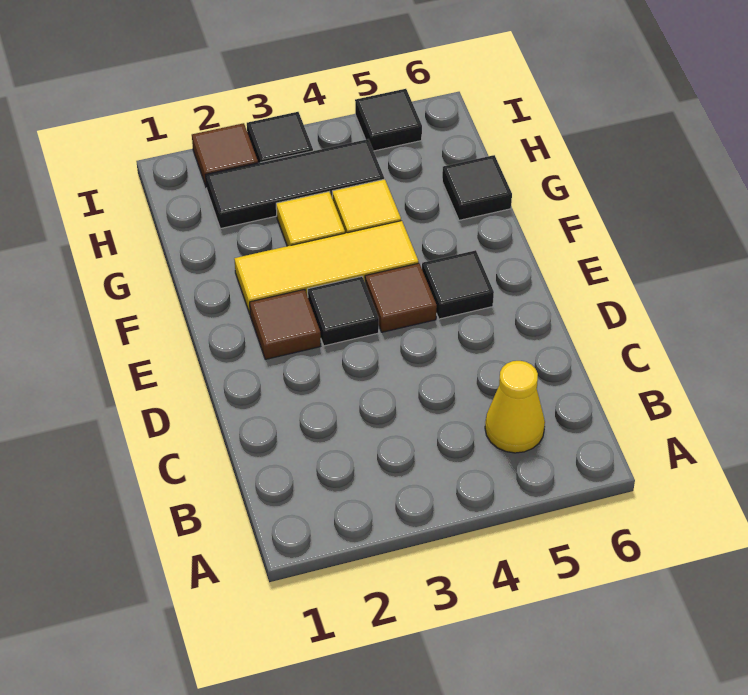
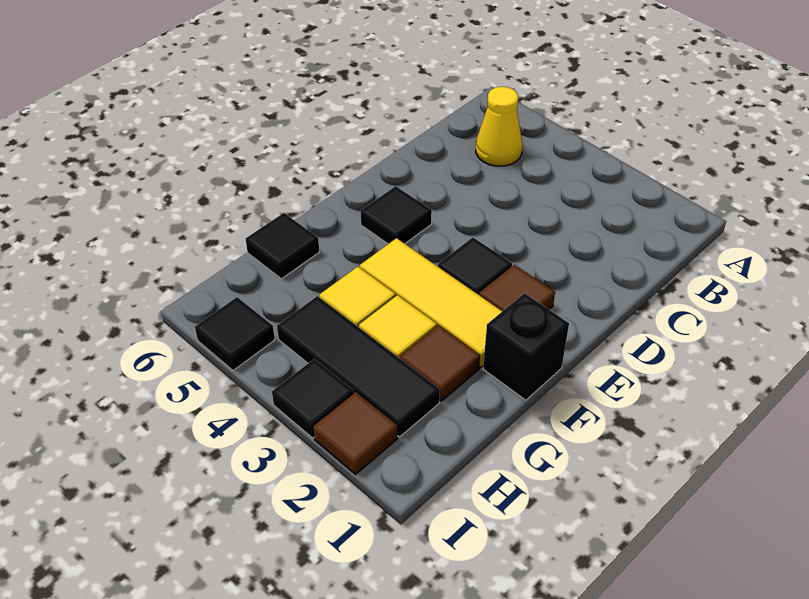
brown 1x1 tile [365,263,437,332] -> brown 1x1 tile moved to [400,325,480,401]
none -> black 1x1 brick [483,293,569,400]

